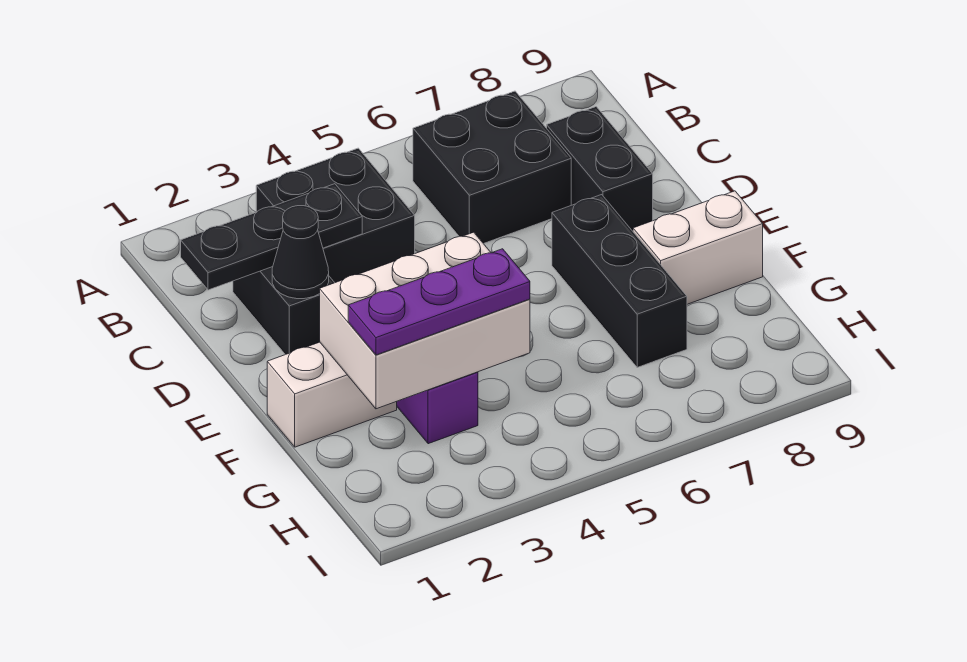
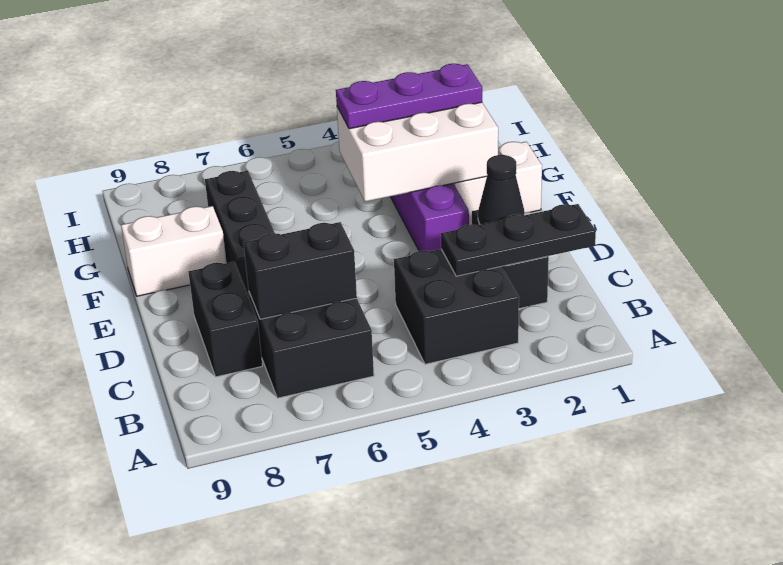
none -> black 1x2 brick [244,222,357,319]

